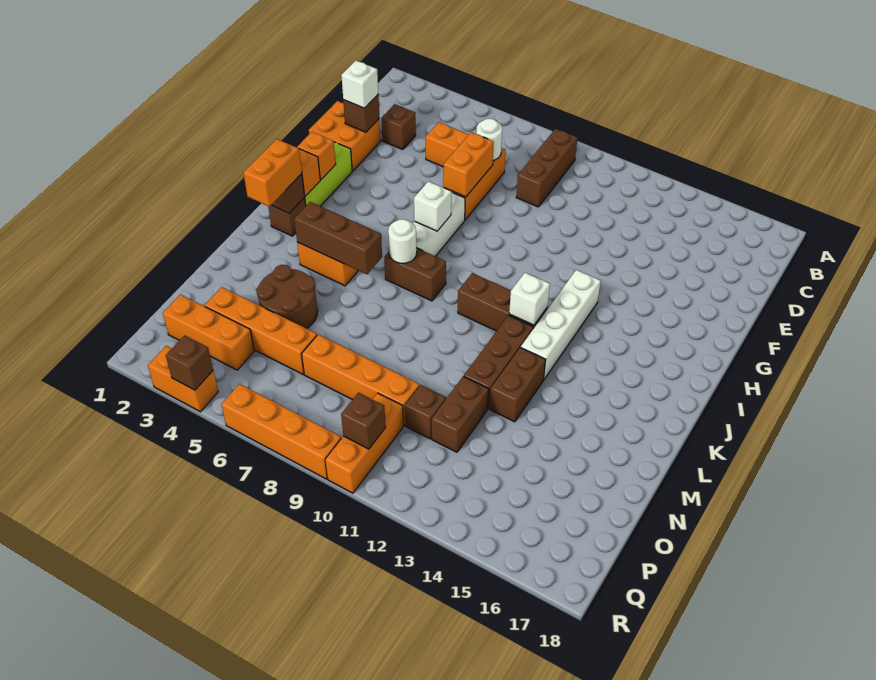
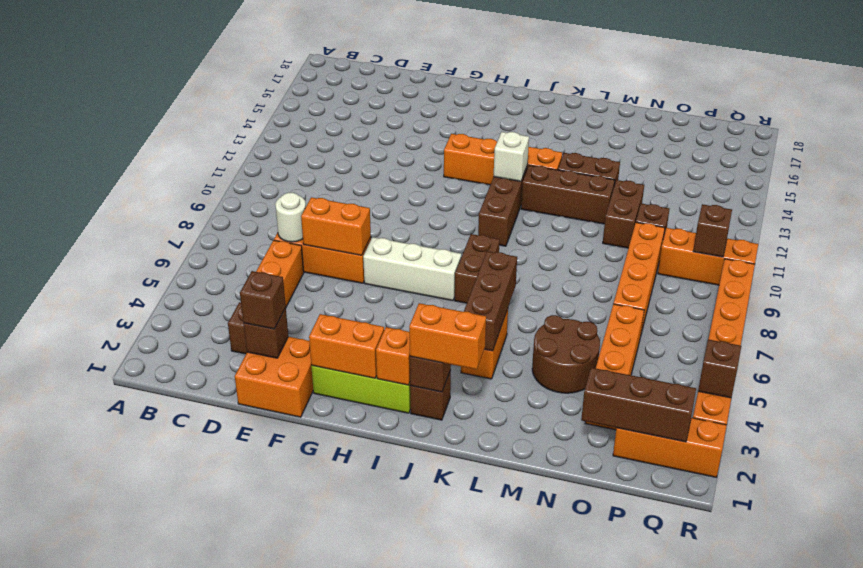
brown 1x3 brick [516,129,578,207] -> brown 1x3 brick moved to [581,368,696,442]
white 1x1 brick [341,61,378,108] -> brown 1x1 brick [240,271,286,329]
orange 1x1 brick [297,132,336,180] -> orange 1x2 brick [309,314,384,378]
white 1x1 brick [414,181,451,231] -> none
white 1x4 brick [521,270,601,380] -> orange 1x4 brick [444,134,562,185]
white 1x1 round brick [388,219,417,263] -> none
brown 1x2 brick [432,376,489,452] -> brown 1x2 brick turned to [603,180,644,248]
orange 1x3 brick [163,295,254,370] -> orange 1x3 brick turned to [613,418,727,477]

